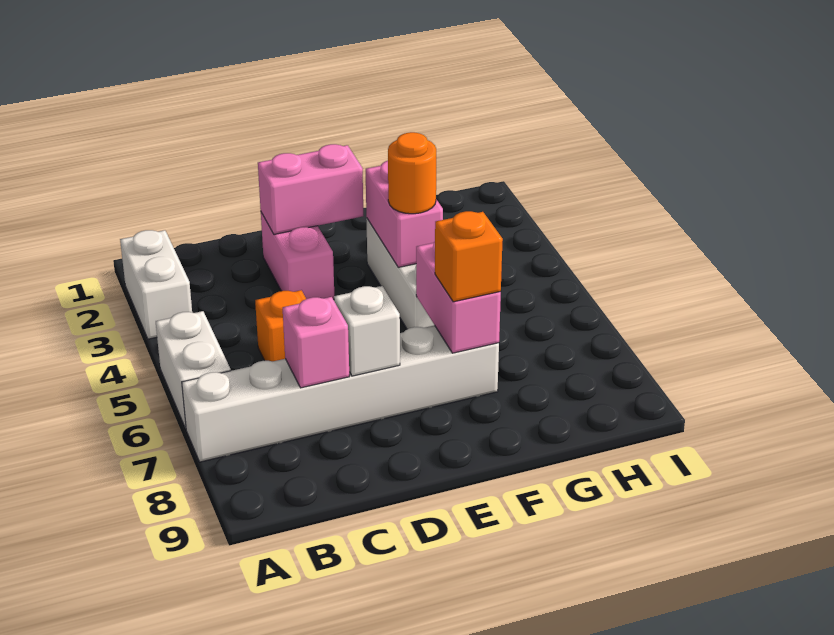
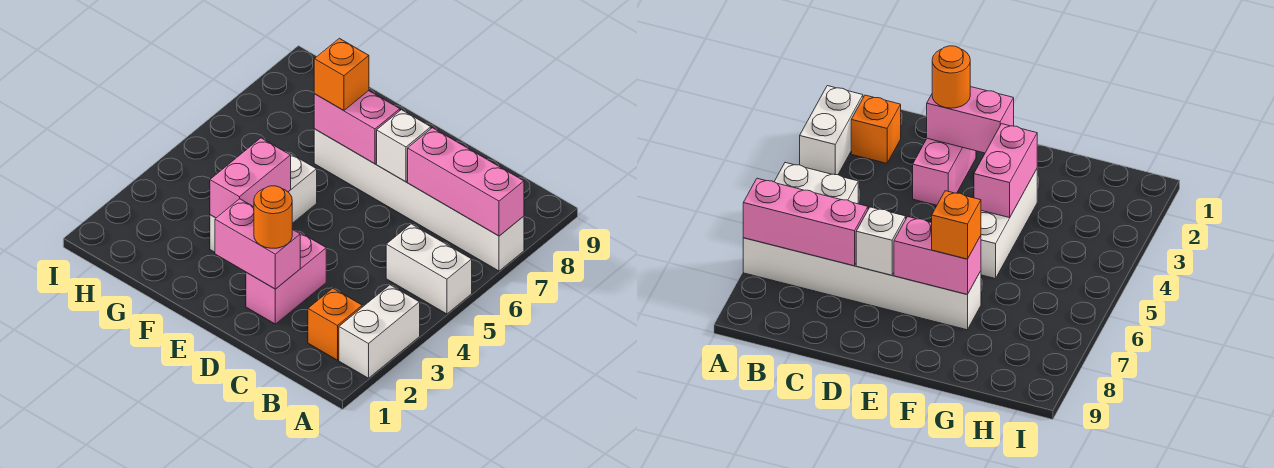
white 1x2 brick [156,311,231,429] -> white 1x2 brick turned to [386,224,472,314]
orange 1x1 brick [255,290,306,362] -> orange 1x1 brick moved to [308,288,362,360]
pink 1x1 brick [283,297,349,388] -> pink 1x3 brick [408,128,524,236]
orange 1x1 round brick [388,132,436,214] -> orange 1x1 round brick moved to [254,186,292,248]
pink 1x2 brick [416,242,501,353] -> pink 1x2 brick turned to [314,91,400,164]

